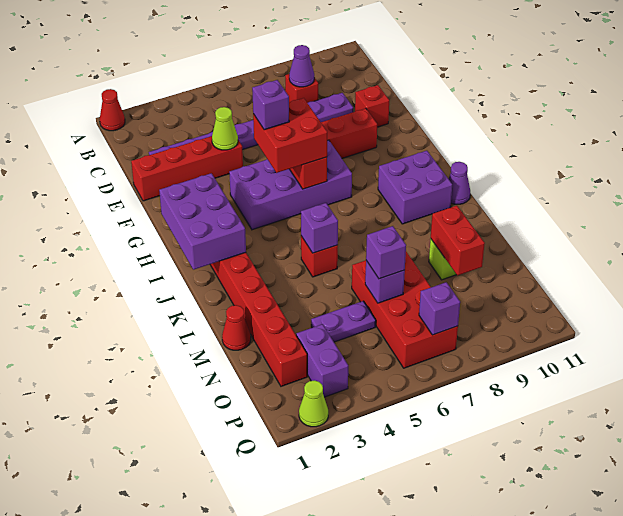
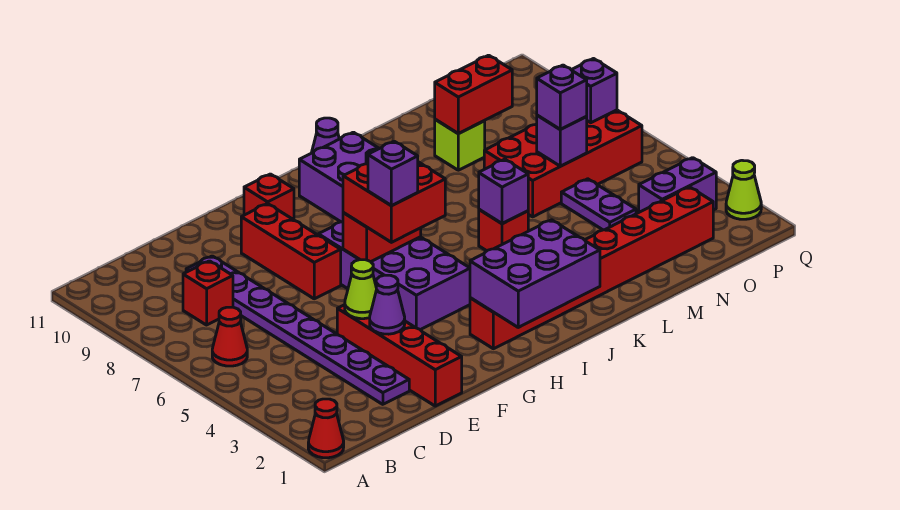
purple 1x1 cone [289,45,314,87] -> purple 1x1 cone moved to [370,275,405,334]
red 1x1 brick [355,85,389,127] -> red 1x1 brick moved to [244,174,294,220]
red 1x1 cone [222,305,251,350] -> red 1x1 cone moved to [212,307,247,366]

